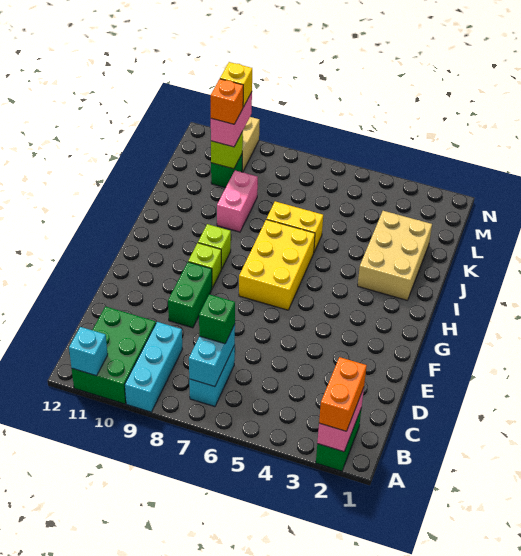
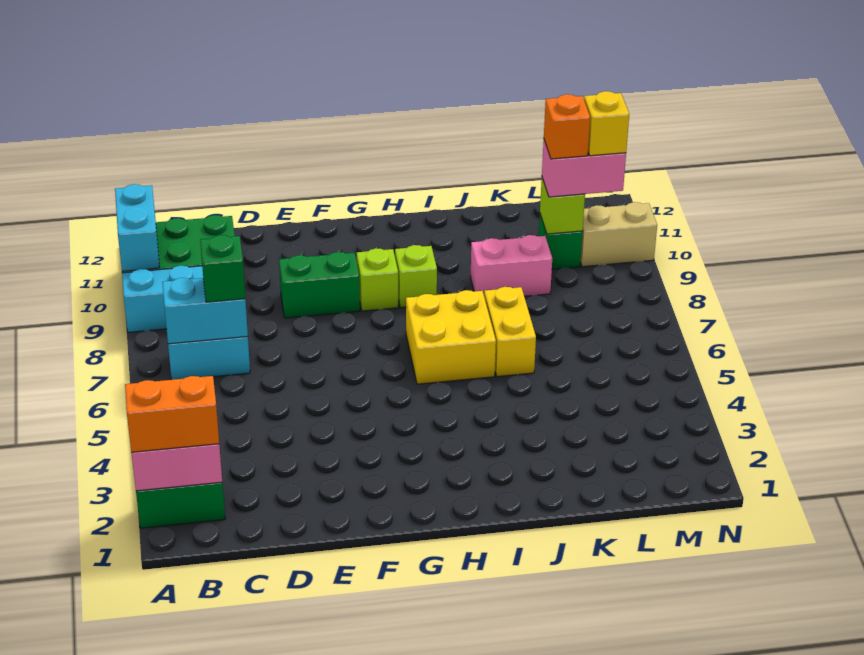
cyan 1x1 brick [69,327,108,376] -> cyan 1x2 brick [115,184,160,271]
yellow 2x3 brick [239,220,315,310] -> yellow 2x2 brick [406,290,496,384]
tan 2x3 brick [358,211,432,300] -> none

